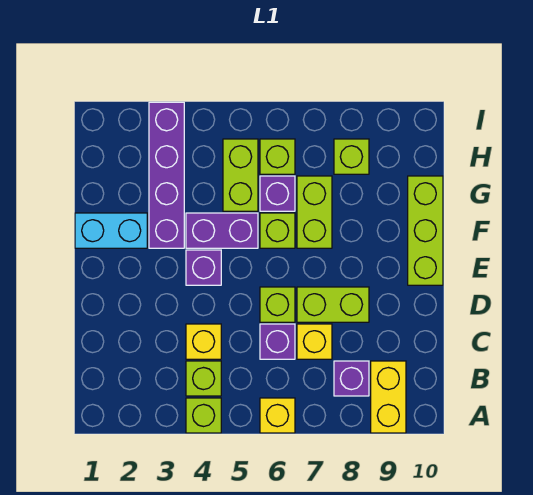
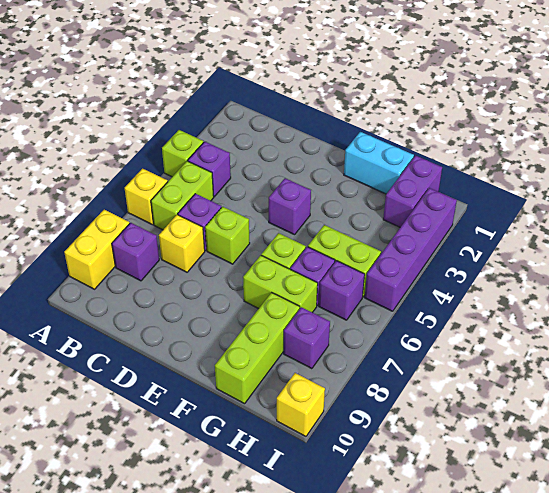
yellow 1x2 brick [371,361,406,433] -> yellow 1x2 brick turned to [64,210,130,289]
lime 1x1 brick [186,361,221,396] -> purple 1x1 brick [188,142,231,197]
yellow 1x1 brick [186,324,221,359] -> yellow 1x1 brick moved to [277,373,325,436]
lime 1x2 brick [297,287,369,322] -> lime 1x2 brick moved to [151,161,214,230]
lime 1x3 brick [408,176,443,285] -> lime 1x3 brick turned to [215,293,300,404]
cyan 1x2 brick [75,213,147,248] -> cyan 1x2 brick turned to [344,132,414,194]
purple 1x4 brick [149,102,184,248] -> purple 1x4 brick turned to [365,188,457,311]
purple 1x2 brick [186,213,258,248] -> purple 1x2 brick moved to [383,156,442,227]
lime 1x1 brick [260,139,295,174] -> purple 1x1 brick [319,261,365,320]
lime 1x1 brick [334,139,369,174] -> purple 1x1 brick [284,307,330,369]

